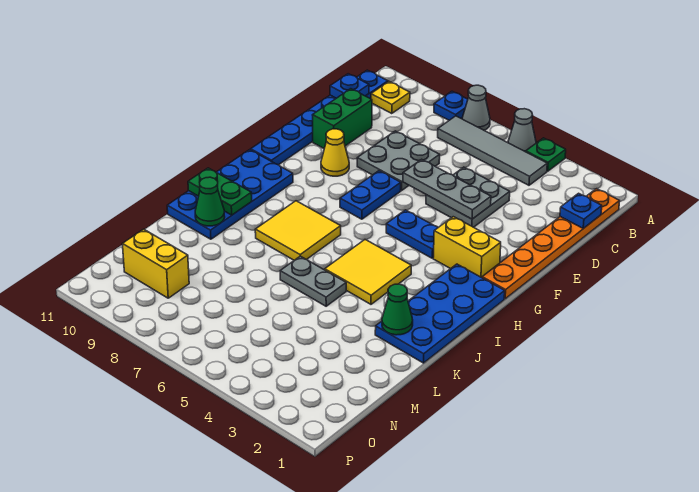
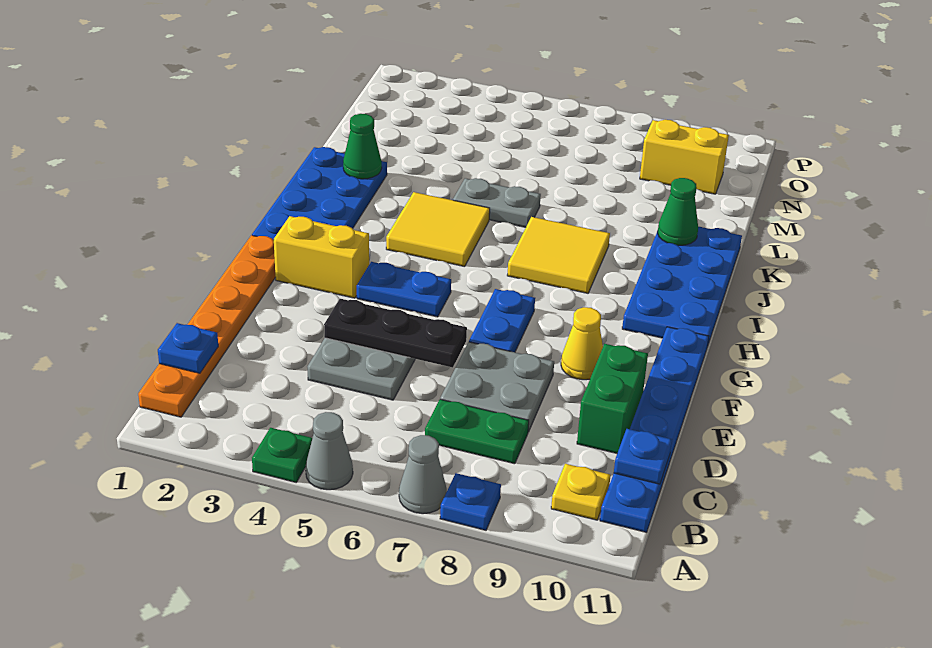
grey 1x4 tile [438,116,547,185] -> none
grey 1x3 plate [403,159,491,219] -> black 1x3 plate [324,299,467,368]
green 1x2 plate [188,168,252,215] -> green 1x2 plate moved to [425,399,529,464]

